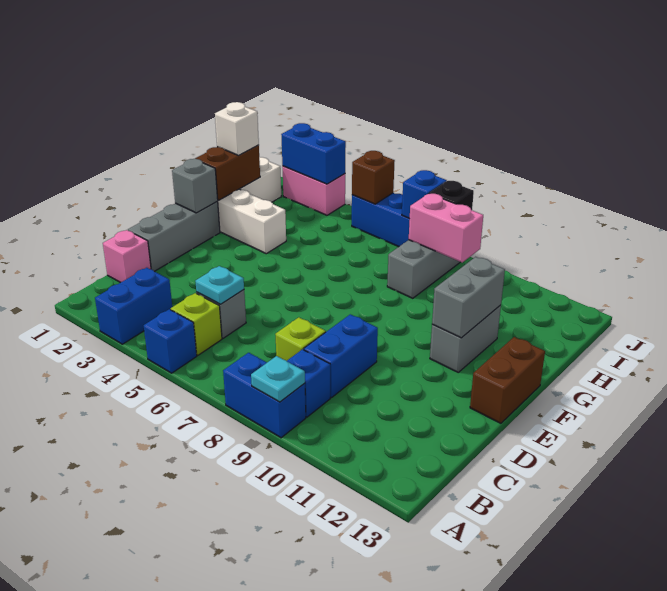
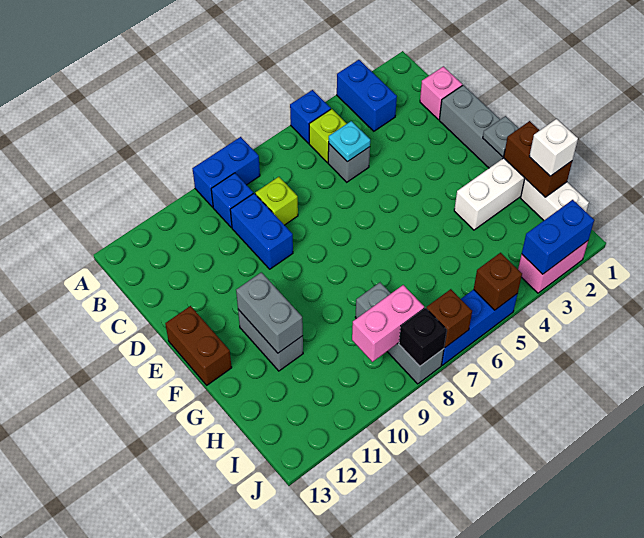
cyan 1x1 plate [251,356,305,402] -> none
grey 1x1 brick [172,159,218,213] -> grey 1x1 plate [483,116,519,157]
blue 1x1 brick [402,170,447,219] -> brown 1x1 brick [426,289,472,347]

